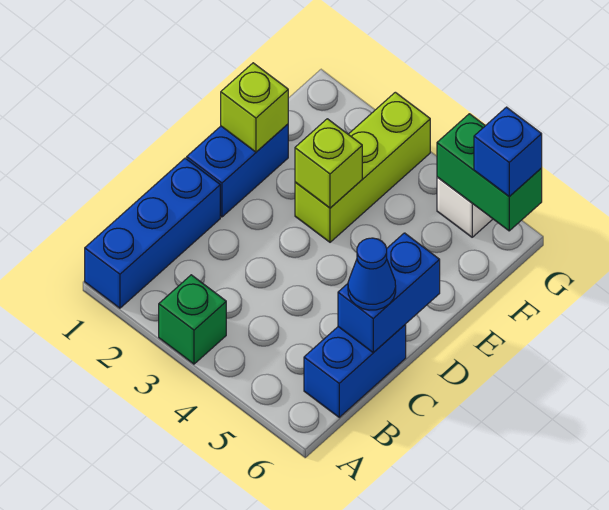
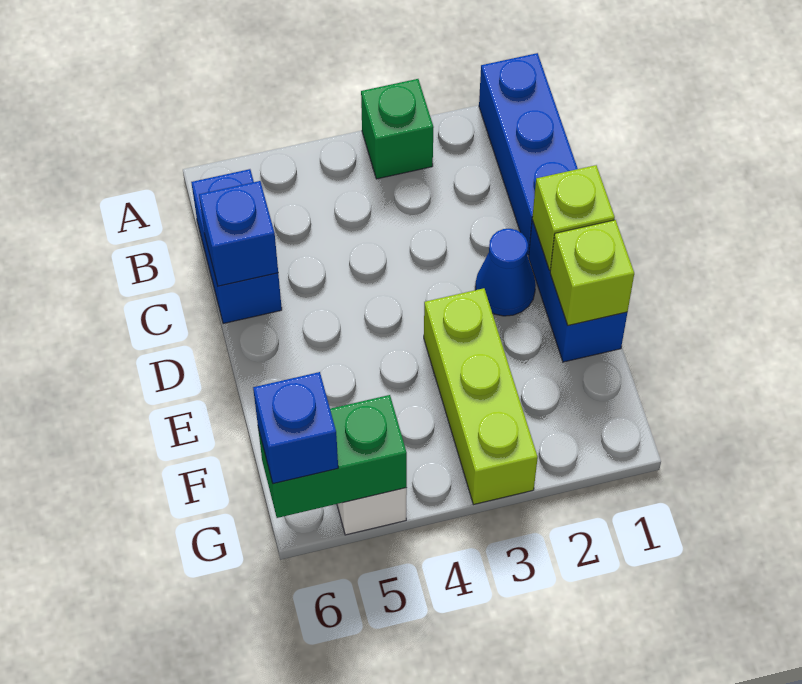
blue 1x2 brick [338,233,440,353] -> blue 1x1 brick [199,181,278,286]
blue 1x1 cone [348,238,396,310] -> blue 1x1 cone moved to [475,229,536,316]
lime 1x1 brick [295,119,362,208] -> lime 1x1 brick moved to [532,165,615,270]

